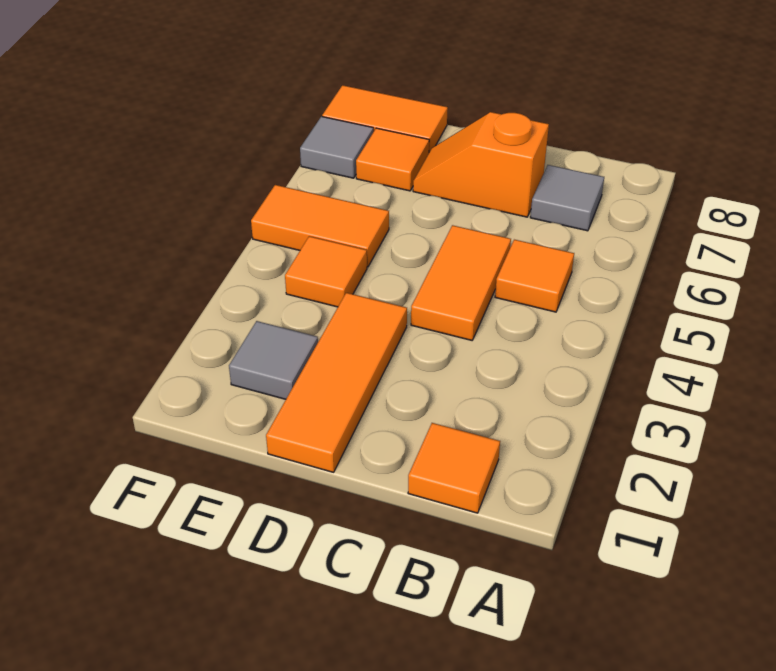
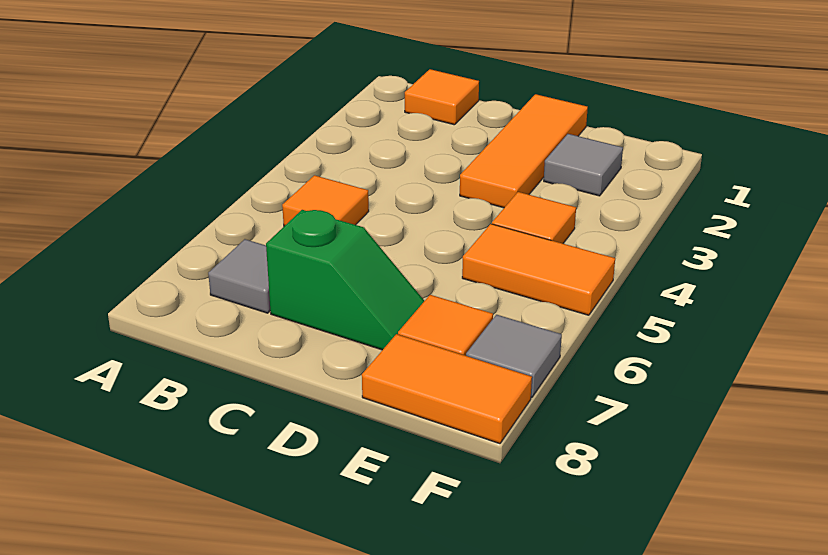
orange 1x2 tile [411,225,511,340] -> none
orange 1x2 slope [413,112,549,217] -> green 1x2 slope [266,210,424,350]

